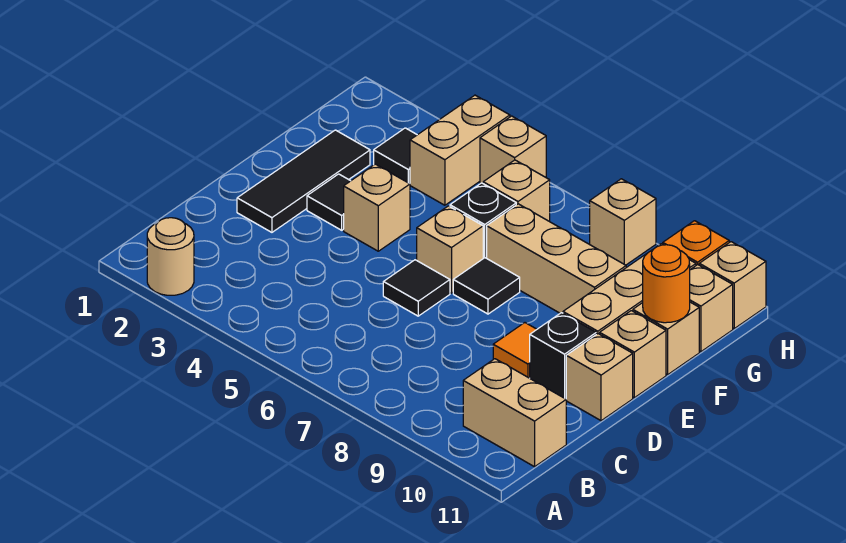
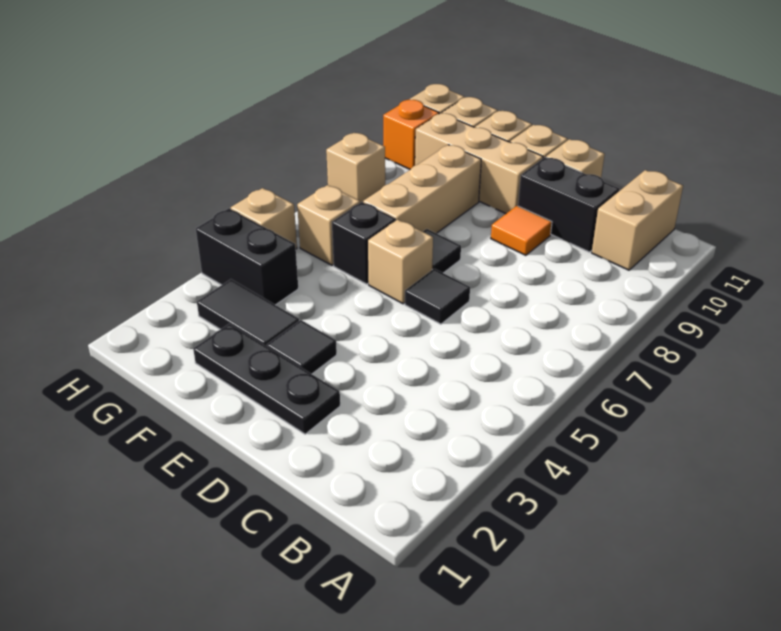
tan 1x1 round brick [147,218,194,295] -> none
black 1x3 tile [237,130,370,232] -> black 1x3 plate [193,324,340,434]
black 1x1 brick [530,313,596,399] -> black 1x2 brick [518,157,620,252]
tan 1x1 brick [344,164,410,251] -> none
orange 1x1 round brick [643,245,690,323] -> none
black 1x1 tile [374,128,417,184] -> black 1x2 tile [197,279,299,346]
tan 1x2 brick [410,95,510,205] -> black 1x2 brick [196,208,298,305]

